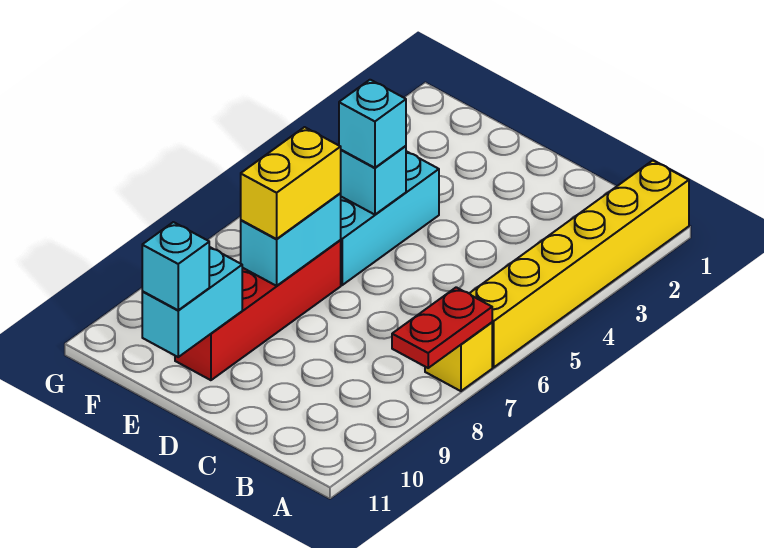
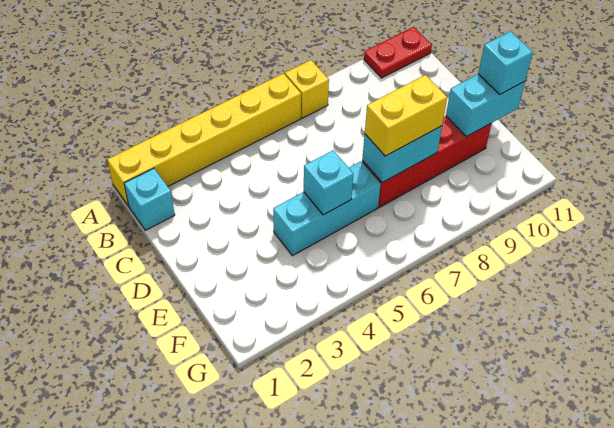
red 1x2 plate [392,287,492,368] -> red 1x2 plate moved to [364,27,432,78]
cyan 1x1 brick [339,80,406,168] -> cyan 1x1 brick moved to [124,168,175,230]

